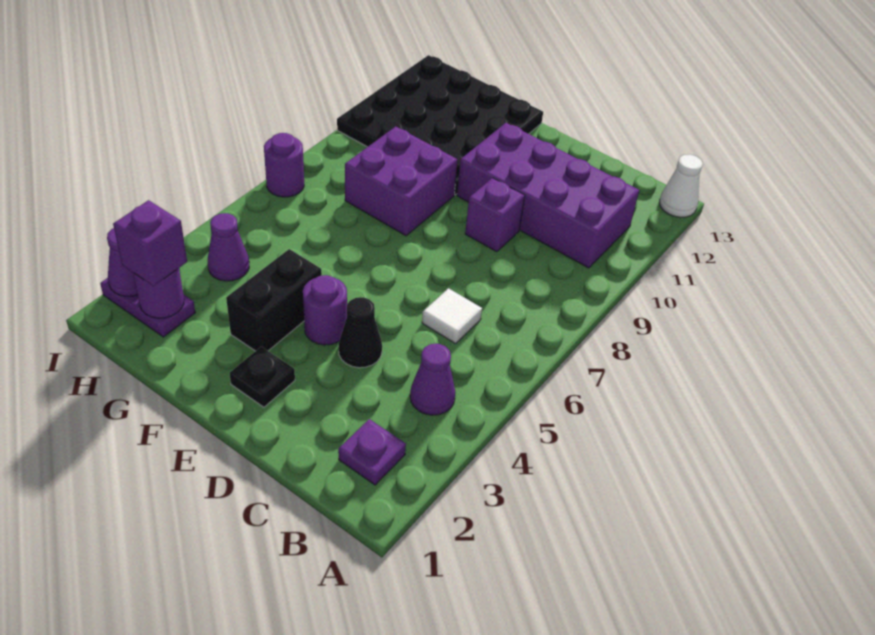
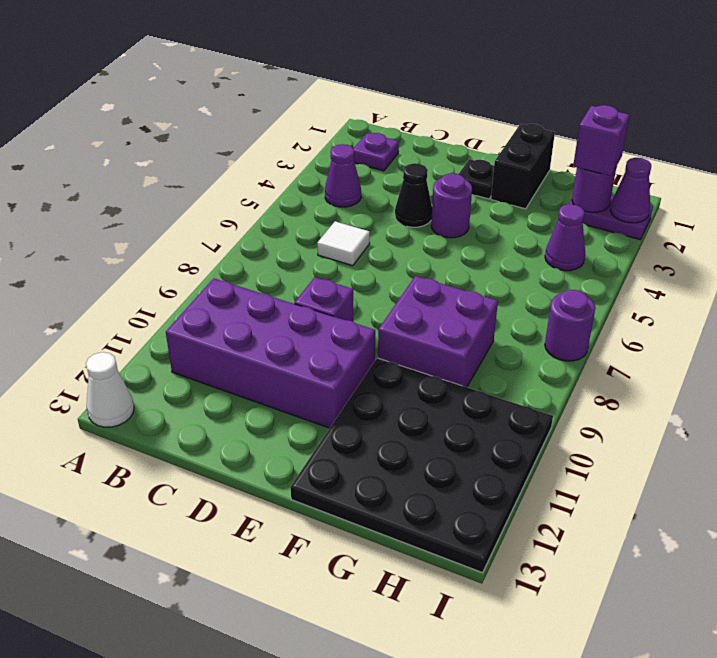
black 1x2 brick [226,249,322,351] -> black 1x2 brick moved to [491,124,555,209]

